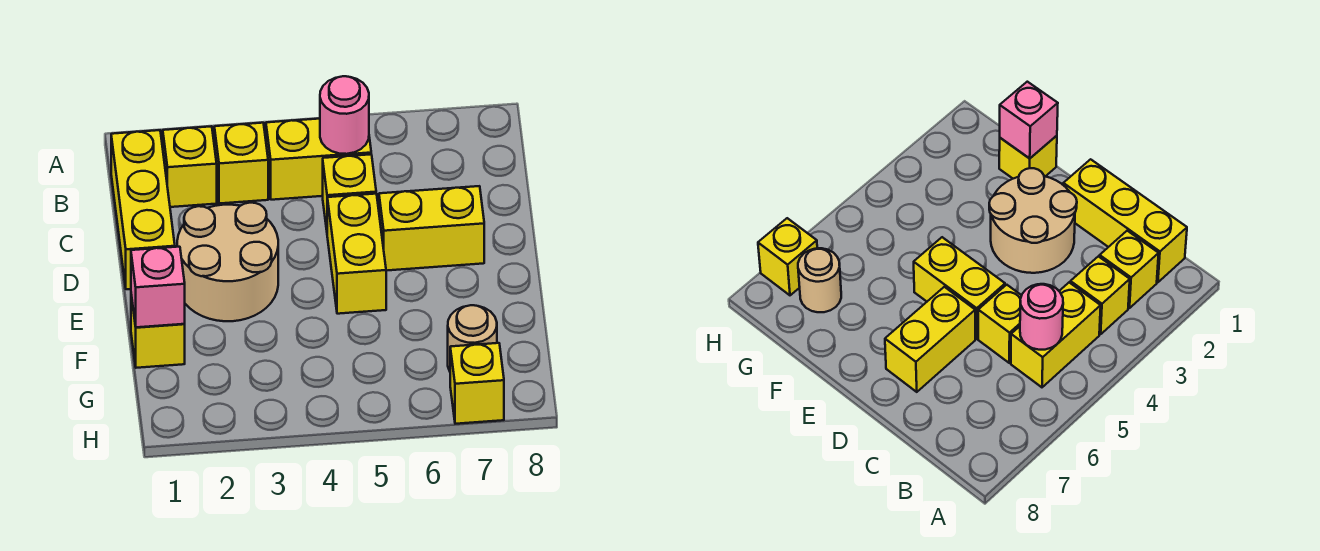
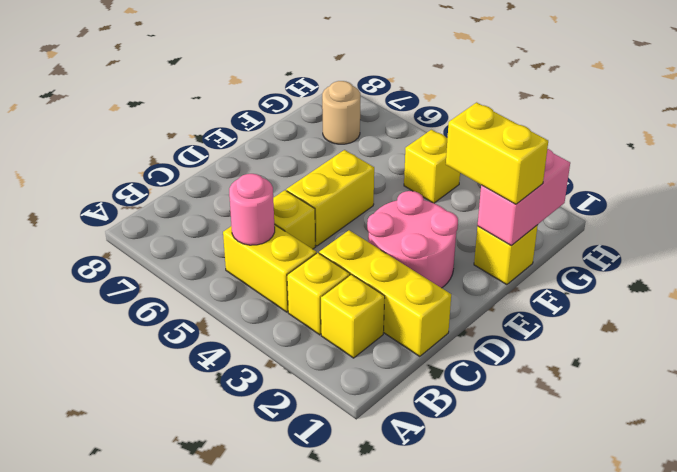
yellow 1x3 brick [111,130,175,289] -> yellow 1x3 brick turned to [319,230,451,357]
tan 2x2 round brick [177,203,278,321] -> pink 2x2 round brick [367,191,458,288]
yellow 1x2 brick [379,186,484,271] -> yellow 1x2 brick moved to [446,102,548,204]
pink 1x1 brick [131,247,185,327] -> pink 1x2 brick [477,149,570,246]
yellow 1x1 brick [450,343,504,424] -> yellow 1x1 brick moved to [404,130,460,203]

